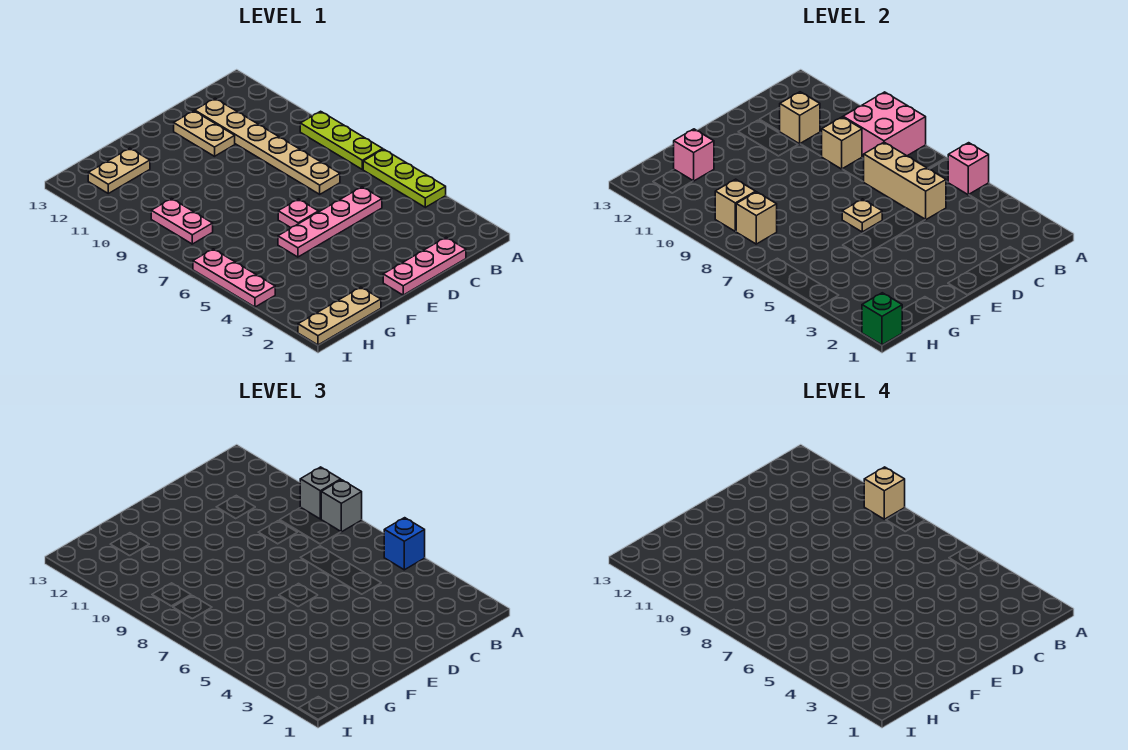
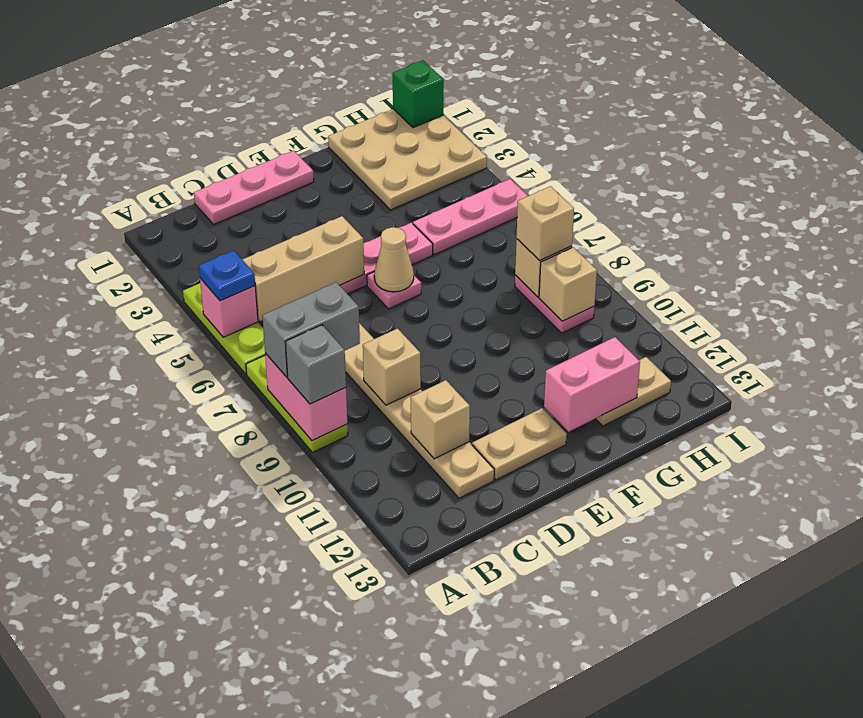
blue 1x1 brick [384,518,425,570] -> blue 1x1 plate [199,250,255,301]
pink 2x2 brick [843,92,926,157] -> pink 1x2 brick [265,353,347,440]
grey 1x1 brick [321,480,362,532] -> grey 1x2 brick [262,282,360,377]
tan 1x1 brick [864,467,905,519] -> tan 1x1 brick moved to [516,186,574,261]
tan 1x3 brick [864,142,946,220] -> tan 1x3 brick turned to [242,216,364,321]
tan 1x2 plate [174,111,235,156] -> tan 1x2 plate turned to [472,408,567,480]
tan 1x1 plate [842,199,882,232] -> tan 1x1 cone [374,227,414,292]
tan 1x3 plate [298,287,381,345] -> tan 3x3 plate [328,109,487,210]
pink 1x1 brick [674,129,714,181] -> pink 1x2 brick [544,337,640,432]
pink 1x3 plate [193,249,275,307] -> pink 1x3 plate turned to [413,179,528,255]

